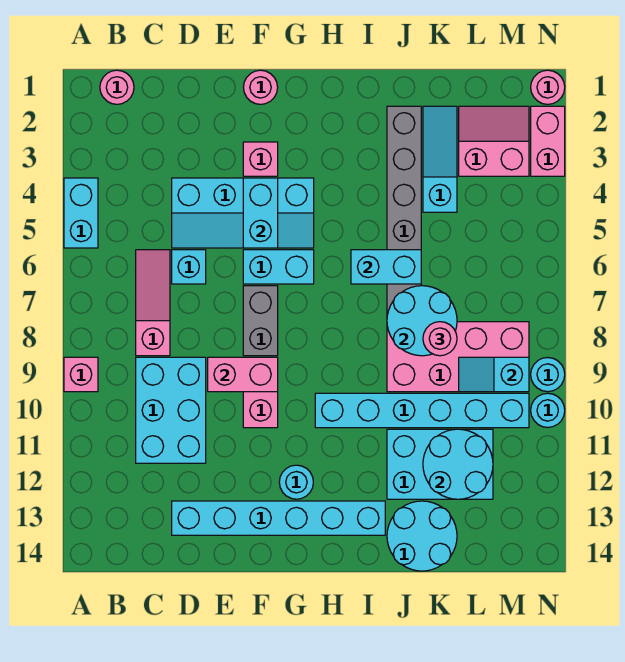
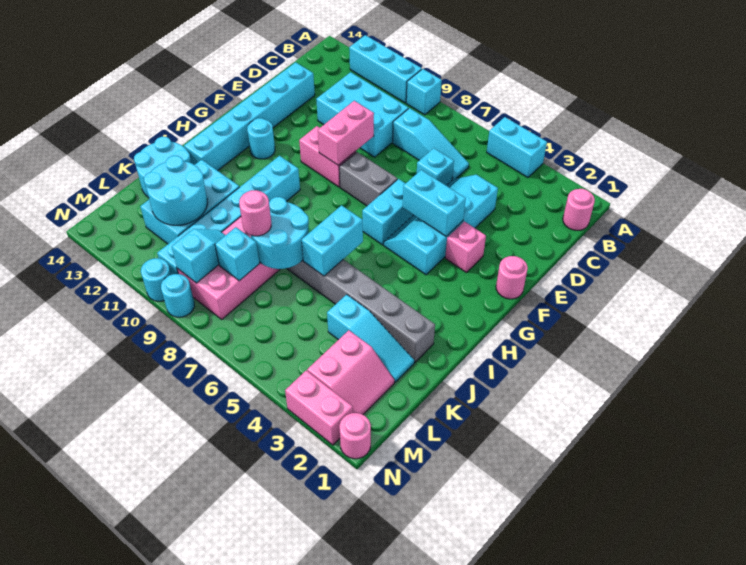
pink 1x1 brick [64,357,98,392] -> cyan 1x1 brick [406,69,442,115]
none -> cyan 1x3 brick [349,35,422,103]
pink 1x3 slope [136,250,170,356] -> cyan 1x3 slope [393,108,469,180]
none -> cyan 1x1 brick [215,227,259,281]

